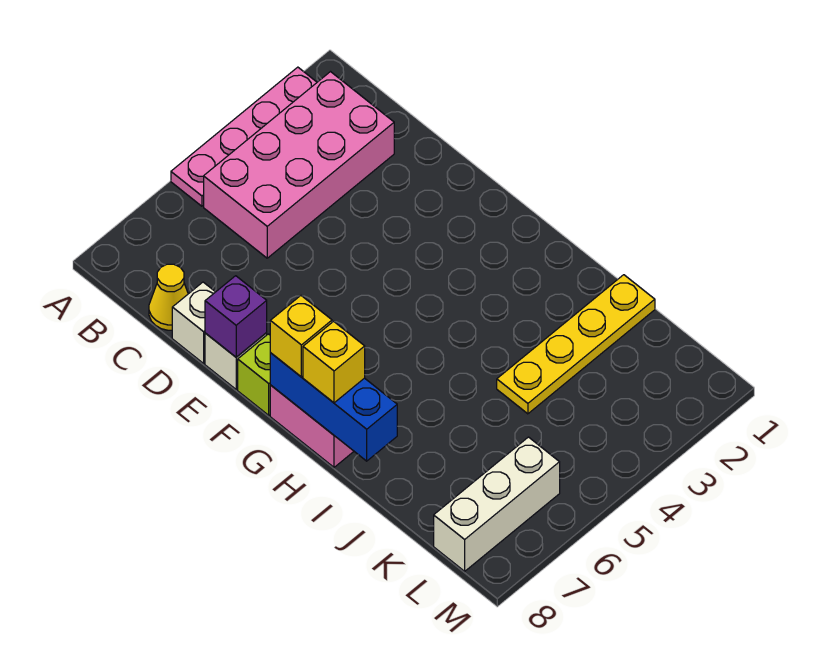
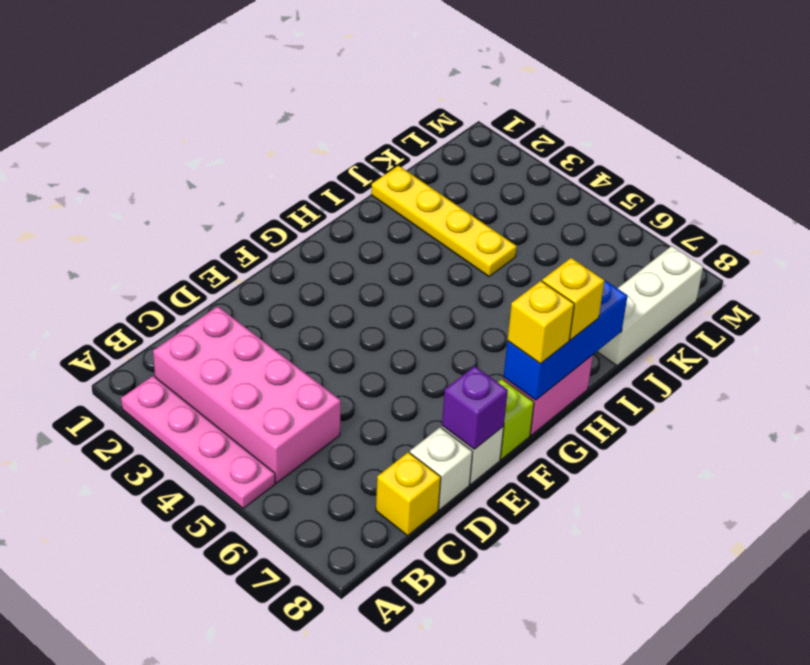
yellow 1x1 cone [149,264,188,330] -> yellow 1x1 brick [376,452,441,536]
white 1x3 brick [434,437,560,571] -> white 1x3 brick turned to [597,246,703,365]

